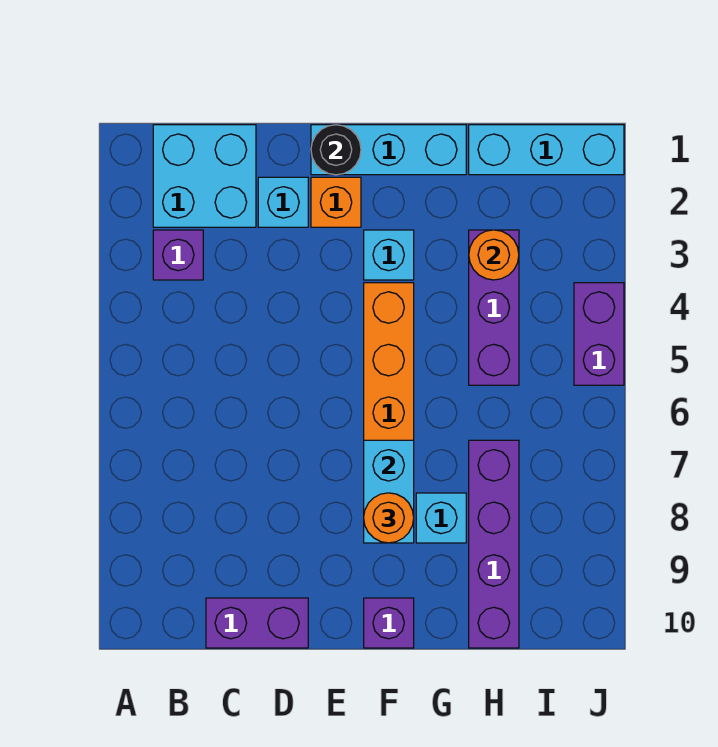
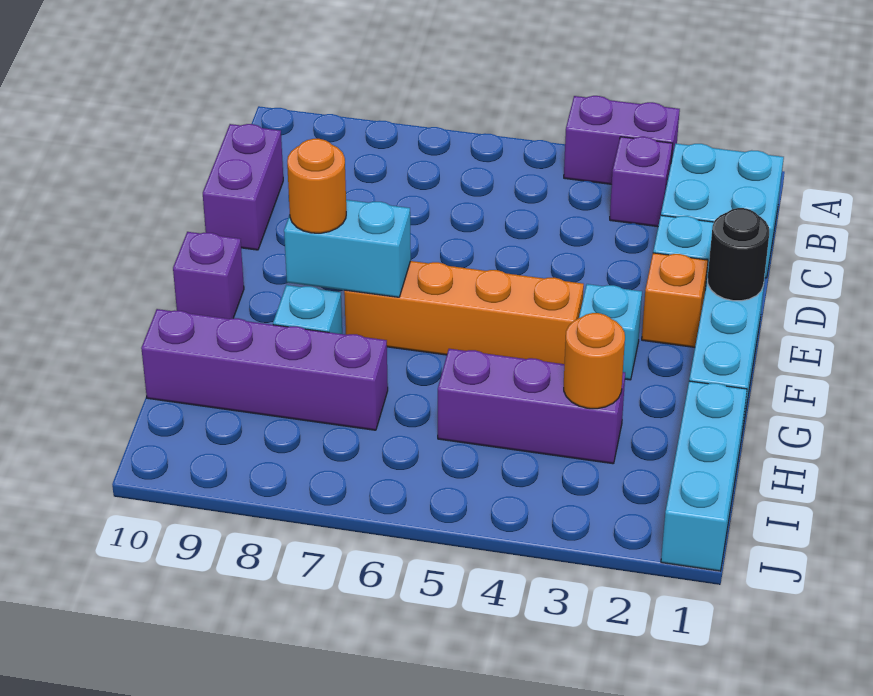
purple 1x2 brick [574,283,624,385] -> purple 1x2 brick moved to [564,96,680,184]

